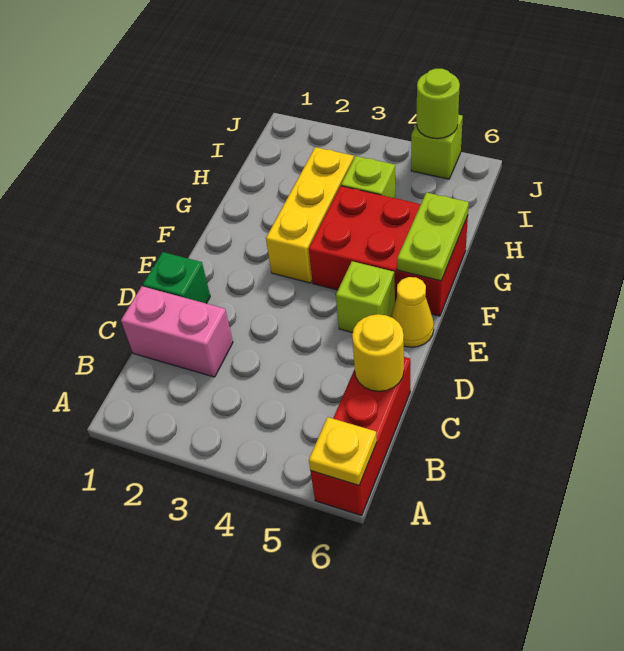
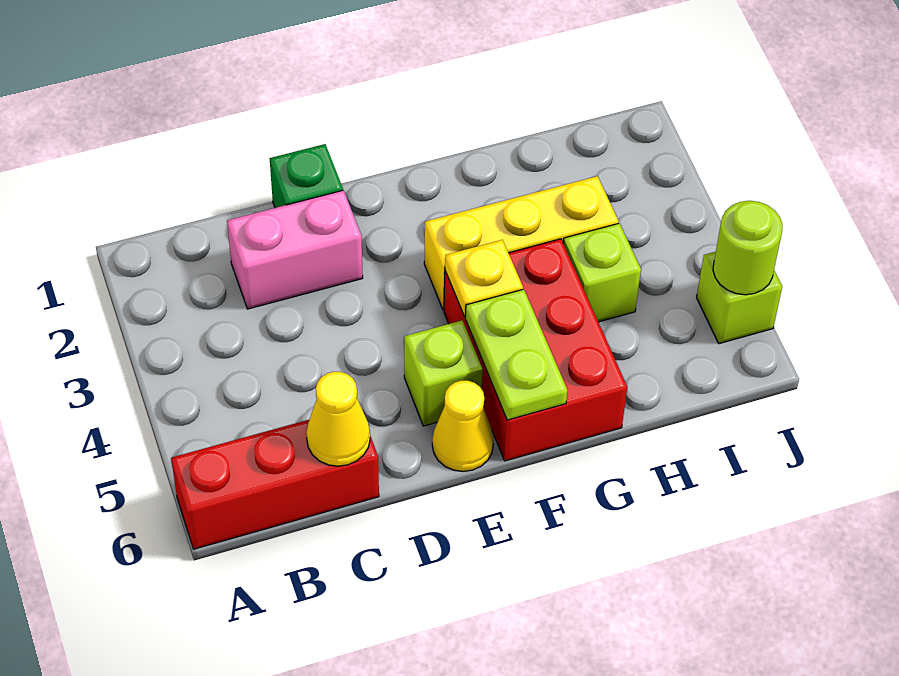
yellow 1x1 plate [309,417,377,485] -> yellow 1x1 plate moved to [445,240,523,317]
pink 1x2 brick [121,286,233,377] -> pink 1x2 brick turned to [227,190,363,309]
yellow 1x1 round brick [352,314,404,391] -> yellow 1x1 cone [306,372,370,466]
lime 1x2 plate [397,193,469,281] -> lime 1x2 plate turned to [465,289,567,420]

